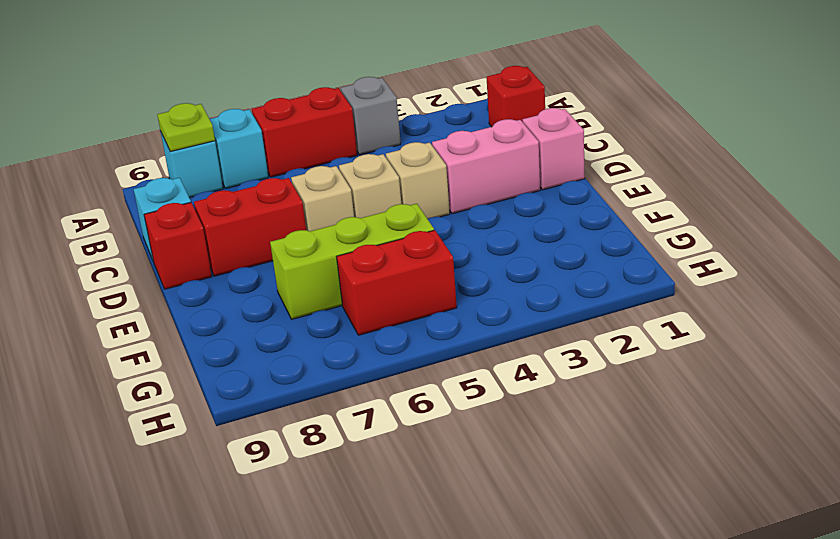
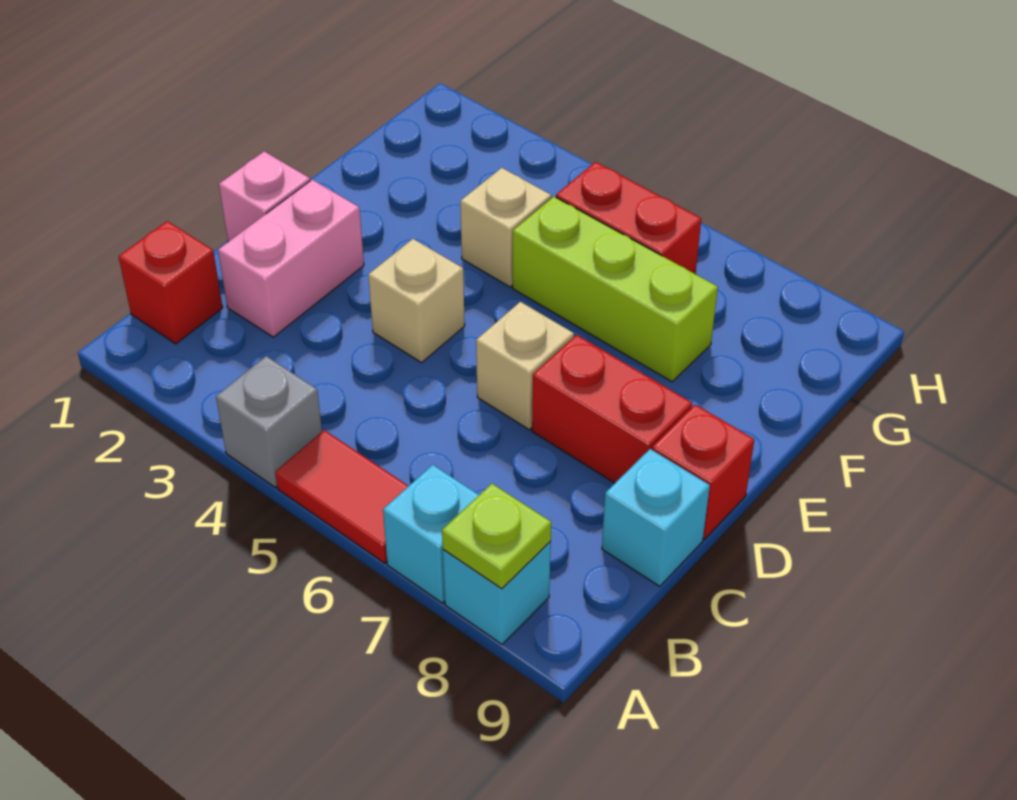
red 1x2 brick [252,87,357,177] -> red 1x2 tile [276,430,408,563]
pink 1x2 brick [432,119,540,214] -> pink 1x2 brick turned to [218,180,364,337]
tan 1x1 brick [339,154,401,218] -> tan 1x1 brick moved to [460,168,551,287]

